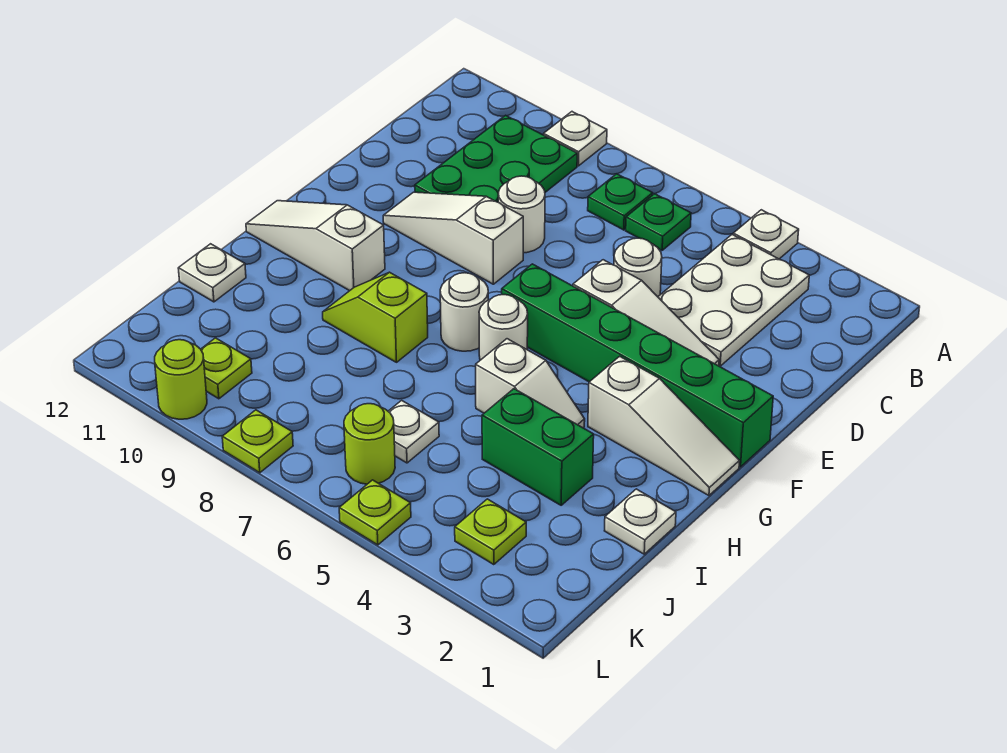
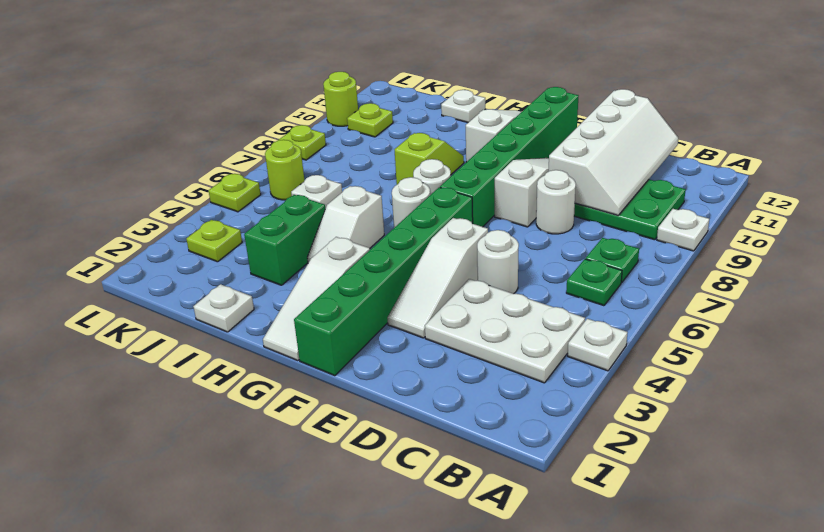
none -> white 2x4 slope [549,89,678,215]
none -> green 1x6 brick [440,87,578,227]

